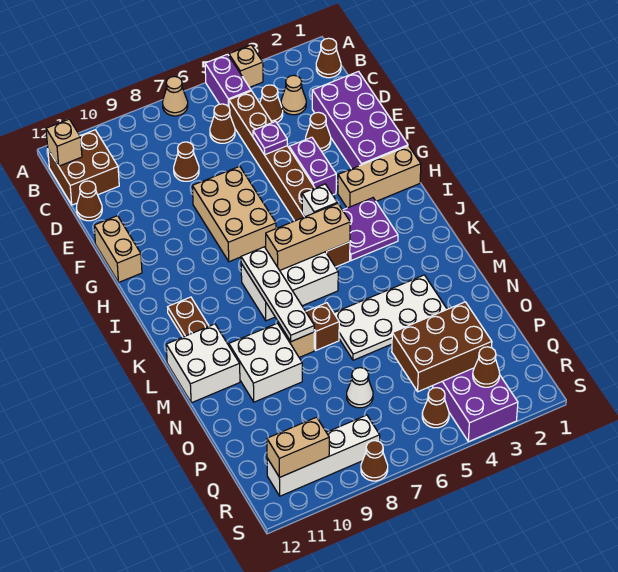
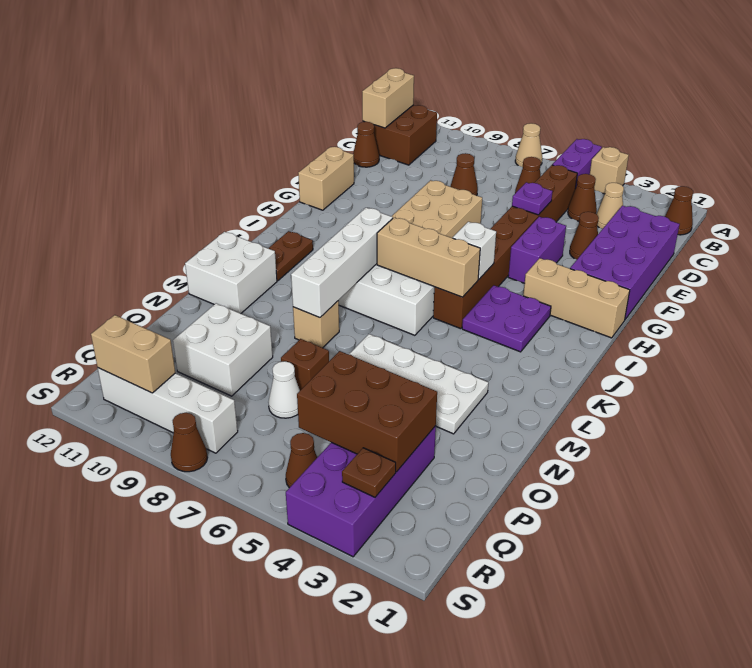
tan 1x1 brick [46,119,82,166] -> tan 1x2 brick [362,68,414,128]
white 1x4 plate [241,247,314,341] -> white 1x4 brick [291,208,393,318]
brown 1x1 brick [306,303,339,350] -> brown 1x1 brick moved to [281,339,329,390]
white 2x2 brick [229,323,302,402] -> white 2x2 brick moved to [173,303,273,396]
brown 1x1 cone [473,347,500,387] -> brown 1x1 plate [342,448,396,497]

